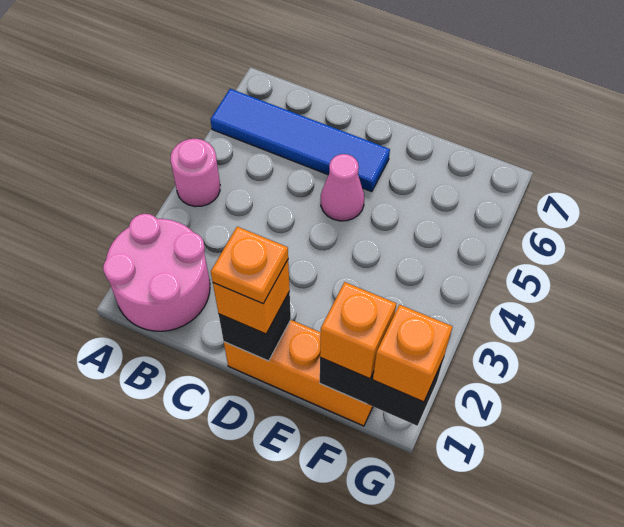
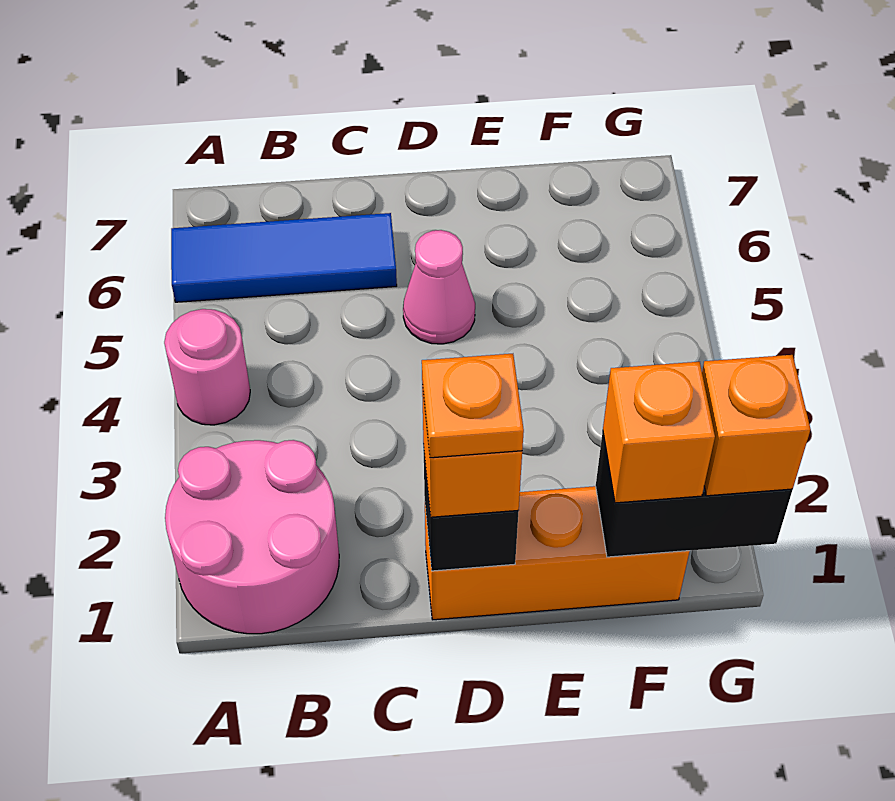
blue 1x4 tile [210,89,390,192] -> blue 1x3 tile [171,213,397,302]

